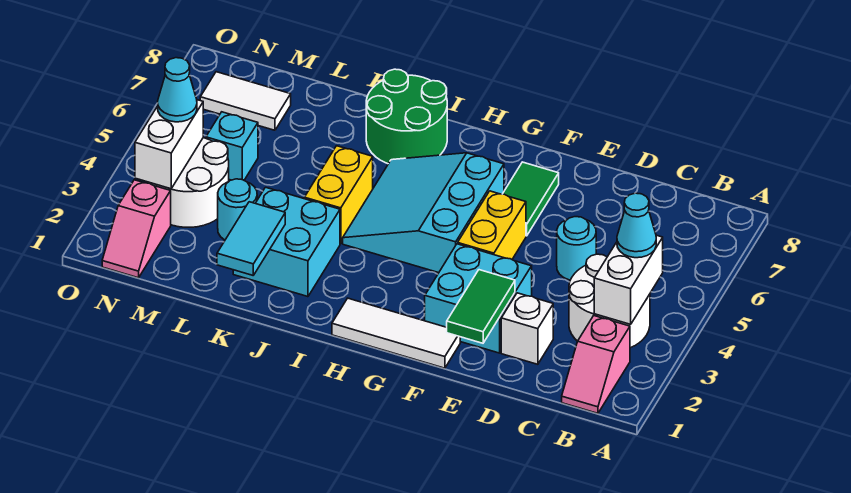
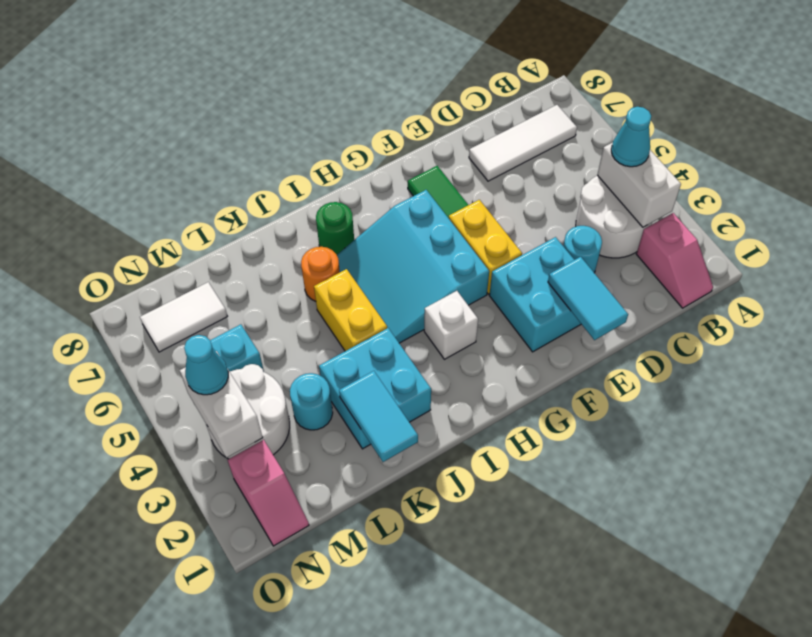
white 1x1 brick [501,293,553,364] -> white 1x1 brick moved to [424,291,478,359]
cyan 1x1 round brick [557,217,596,280] -> cyan 1x1 round brick moved to [563,226,602,273]
green 1x2 tile [447,270,515,343] -> cyan 1x2 tile [548,257,628,340]
white 1x3 tile [332,298,460,368] -> white 1x3 tile moved to [469,105,577,181]
green 2x2 round brick [366,69,447,164] -> green 1x1 round brick [316,202,354,255]
none -> orange 1x1 round brick [301,247,340,301]

